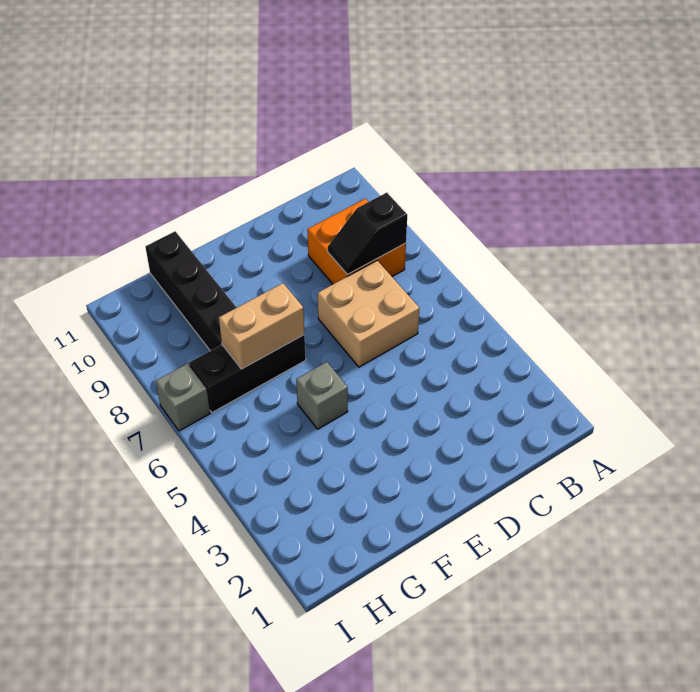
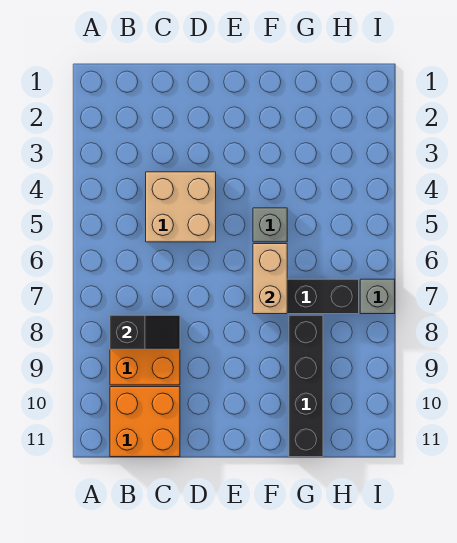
none -> orange 2x2 brick [110,387,180,457]
tan 2x2 brick [318,261,419,367] -> tan 2x2 brick moved to [146,172,216,242]
tan 1x2 brick [219,283,305,369] -> tan 1x2 brick turned to [253,244,287,314]

